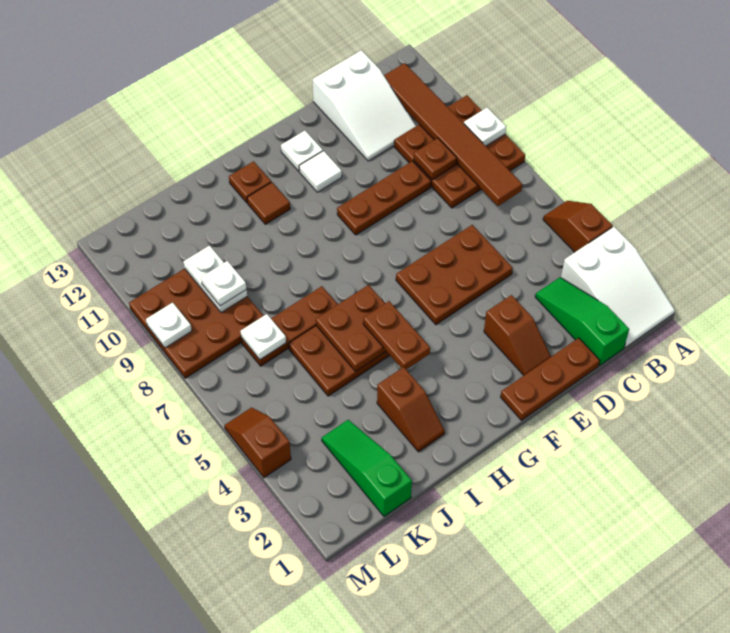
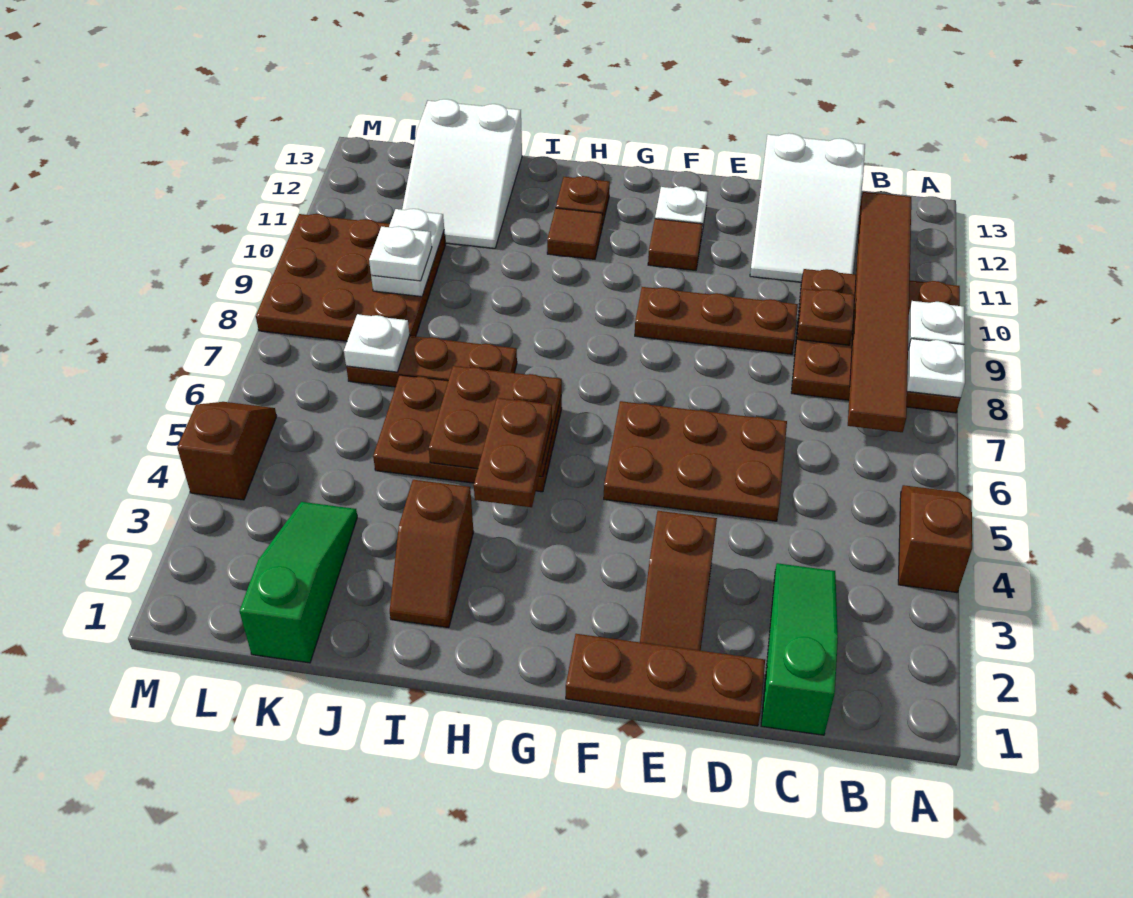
white 2x3 slope [561,227,675,348] -> white 2x3 slope moved to [402,99,522,248]
white 1x1 tile [299,151,342,192] -> brown 1x1 tile [648,219,703,270]
white 1x1 plate [146,302,192,348] -> white 1x1 plate moved to [907,339,965,398]

